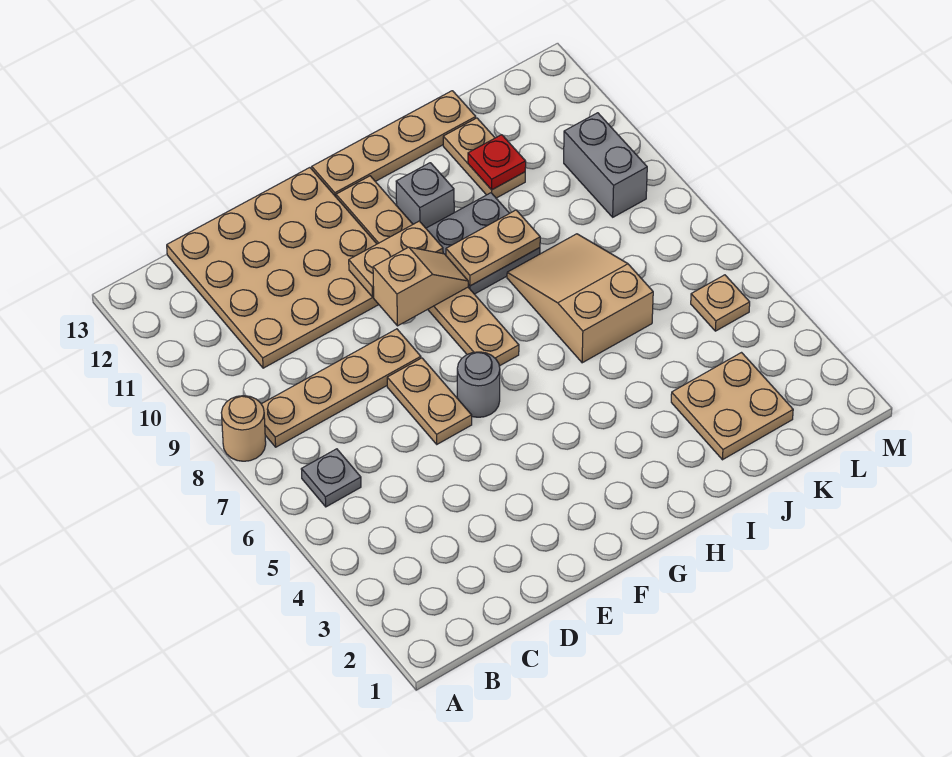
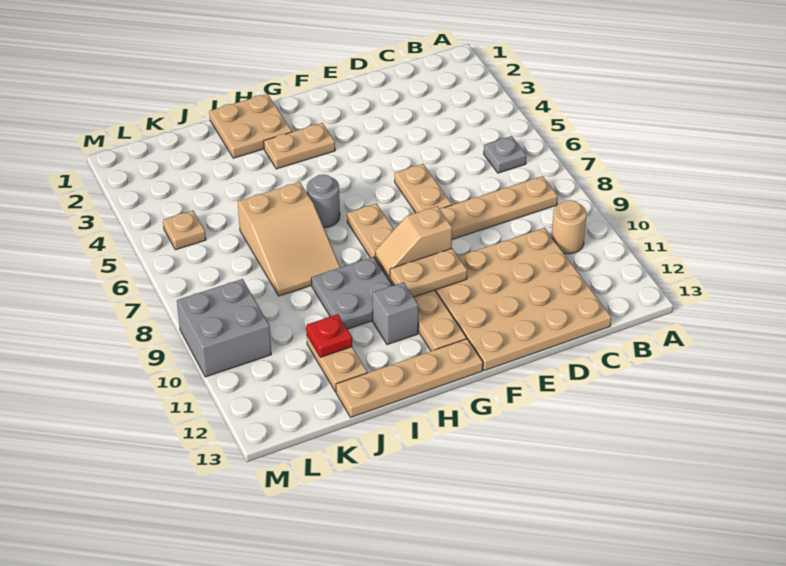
tan 1x1 round brick [221,396,266,461] -> tan 1x1 round brick moved to [552,200,587,254]
grey 1x1 round brick [457,352,500,417] -> grey 1x1 round brick moved to [307,175,340,228]
tan 1x2 plate [446,210,540,286] -> tan 1x2 plate moved to [264,123,335,169]
tan 2x2 plate [671,353,793,460] -> tan 2x2 plate moved to [209,94,292,158]
grey 1x2 brick [564,113,647,217] -> grey 2x2 brick [177,279,271,377]

